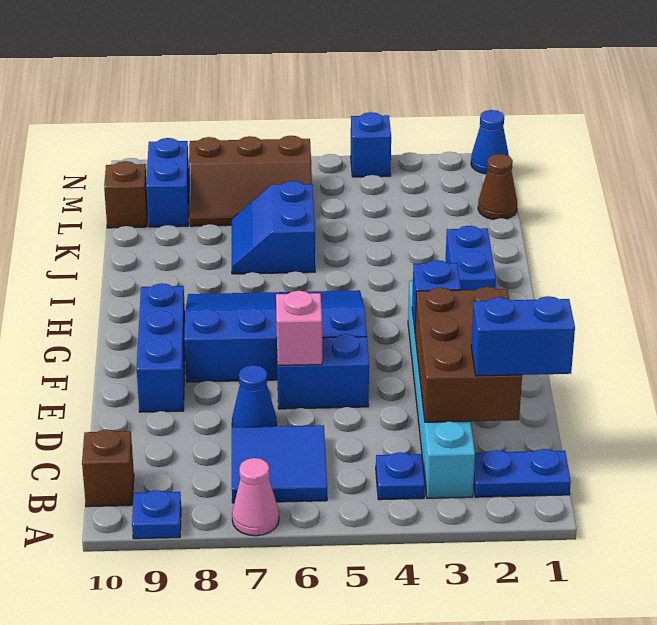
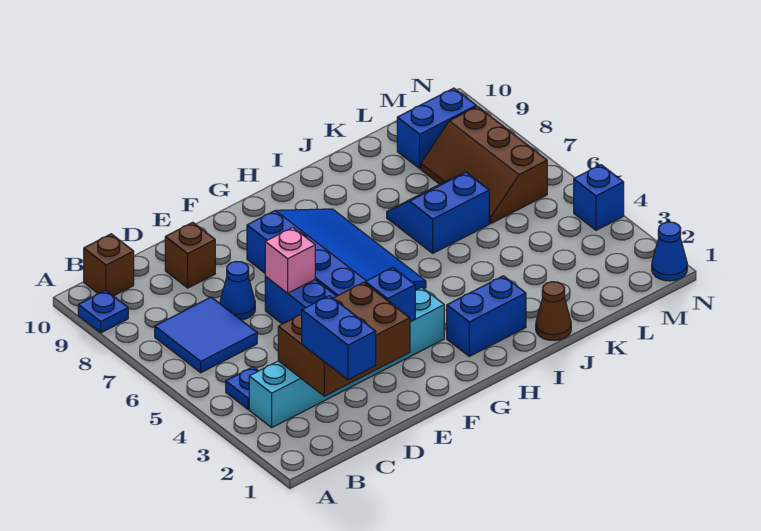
pink 1x1 cone [232,458,279,536] -> none
blue 1x2 plate [473,449,571,497] -> none
blue 1x3 brick [137,283,185,412] -> none
brown 1x1 cone [478,154,517,220] -> brown 1x1 cone moved to [536,282,571,341]
brown 1x1 brick [104,161,148,228] -> brown 1x1 brick moved to [165,222,215,288]

